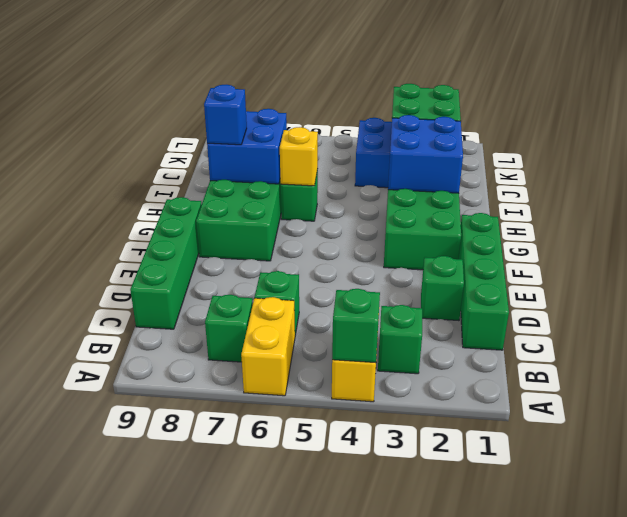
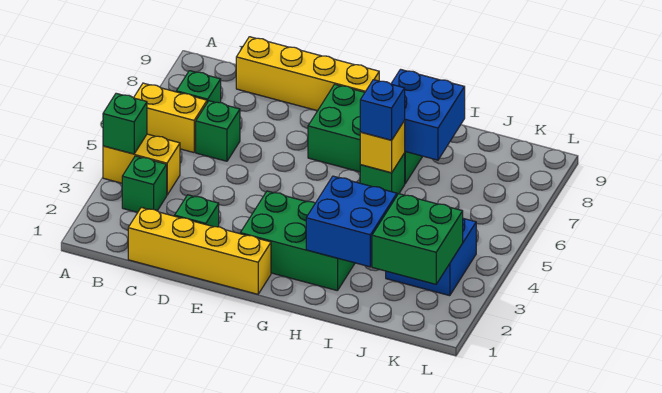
green 1x4 brick [459,213,509,350] -> yellow 1x4 brick [128,207,271,294]
green 1x4 brick [130,197,202,329] -> yellow 1x4 brick [236,37,379,111]
blue 1x1 brick [204,85,247,145] -> blue 1x1 brick moved to [360,80,405,140]

